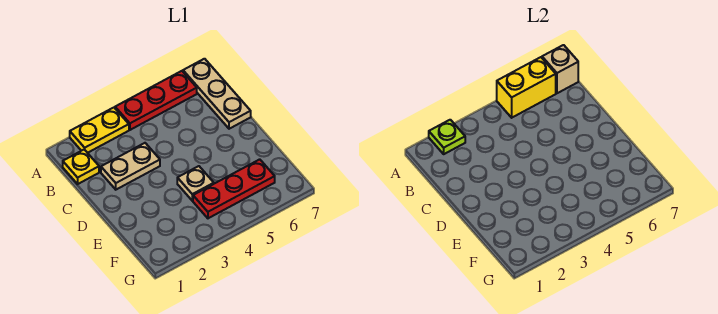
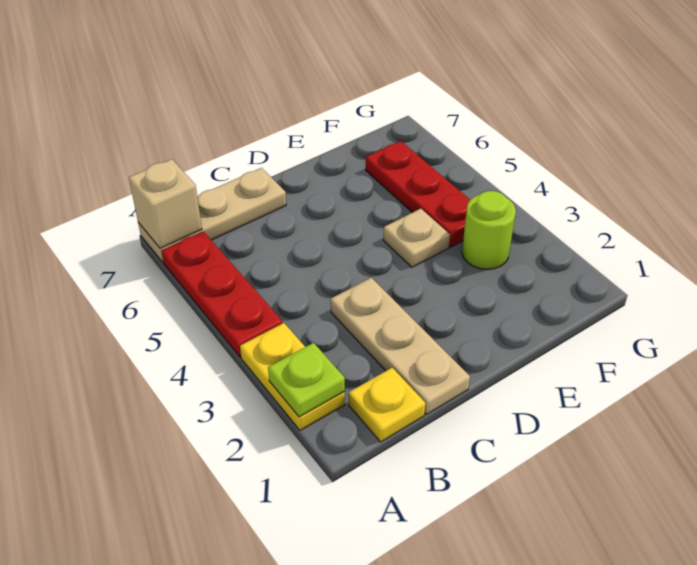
yellow 1x2 brick [497,57,556,118] -> none
tan 1x2 plate [101,143,160,190] -> tan 1x3 plate [331,278,470,414]
none -> lime 1x1 round brick [462,191,516,269]

